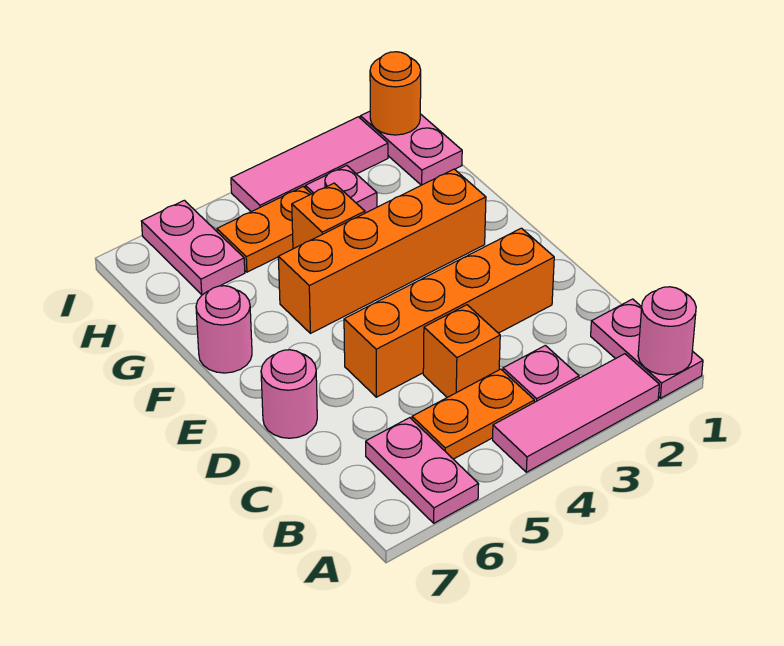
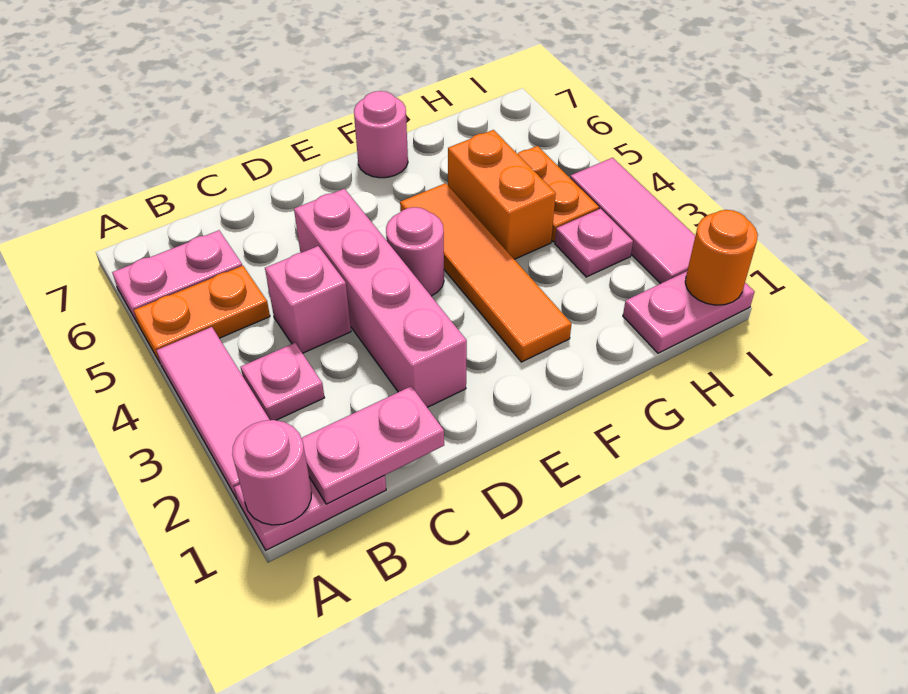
orange 1x2 plate [412,369,534,459] -> orange 1x2 plate turned to [134,266,270,362]
orange 1x1 brick [423,305,500,397] -> pink 1x1 brick [265,246,351,353]
orange 1x4 brick [344,228,554,397] -> pink 1x4 brick [294,189,467,407]
pink 1x1 round brick [261,350,317,438] -> pink 1x1 round brick moved to [386,207,444,296]
orange 1x4 brick [278,169,486,333] -> orange 1x4 tile [400,183,571,362]
orange 1x1 brick [292,183,365,249] -> orange 1x2 brick [448,130,556,259]
pink 1x2 plate [141,200,245,294] -> pink 1x2 plate moved to [302,386,444,504]

